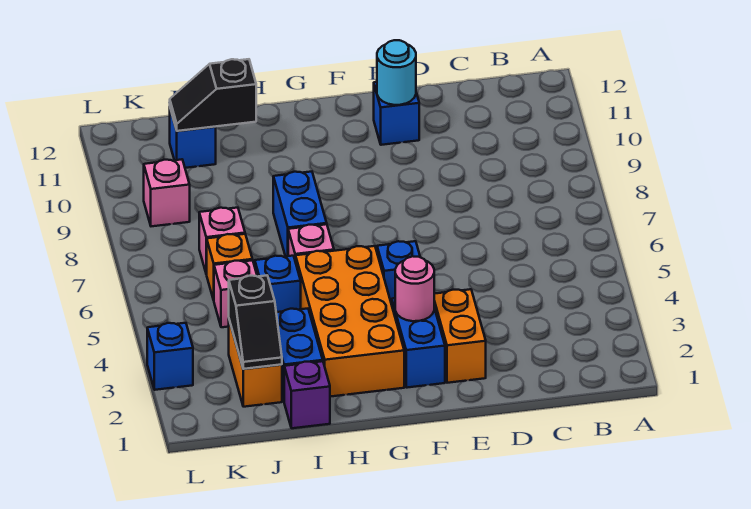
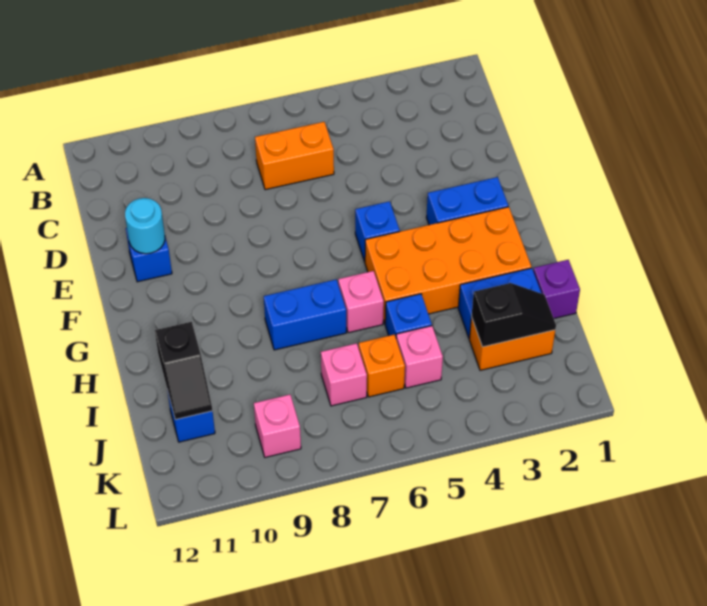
orange 1x2 brick [434,289,486,383] -> orange 1x2 brick moved to [255,122,334,190]
pink 1x1 round brick [395,256,434,321] -> none
blue 1x1 brick [147,323,193,390] -> none

